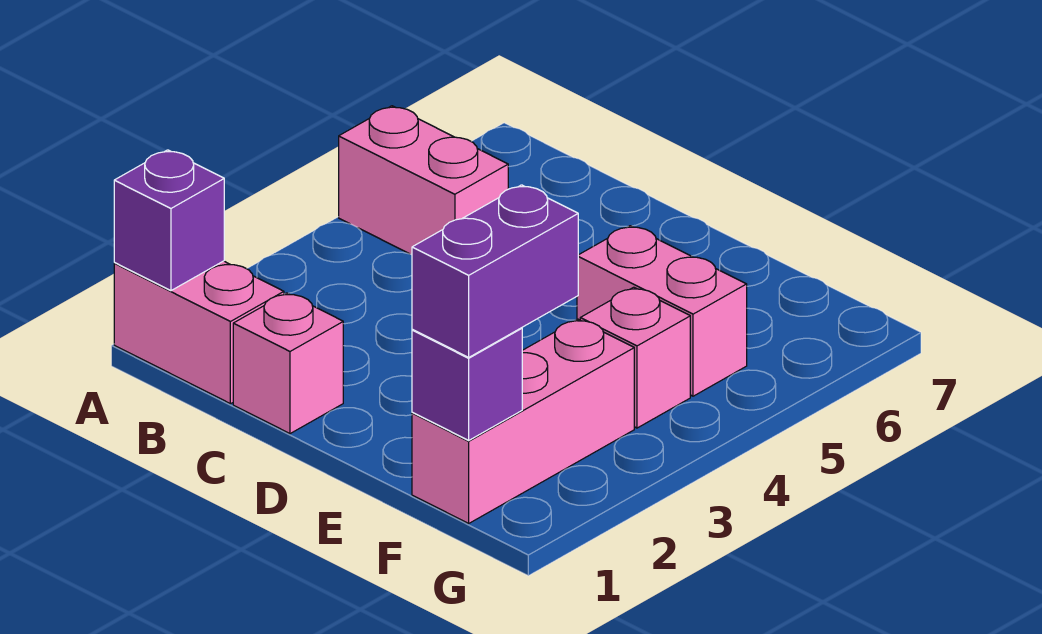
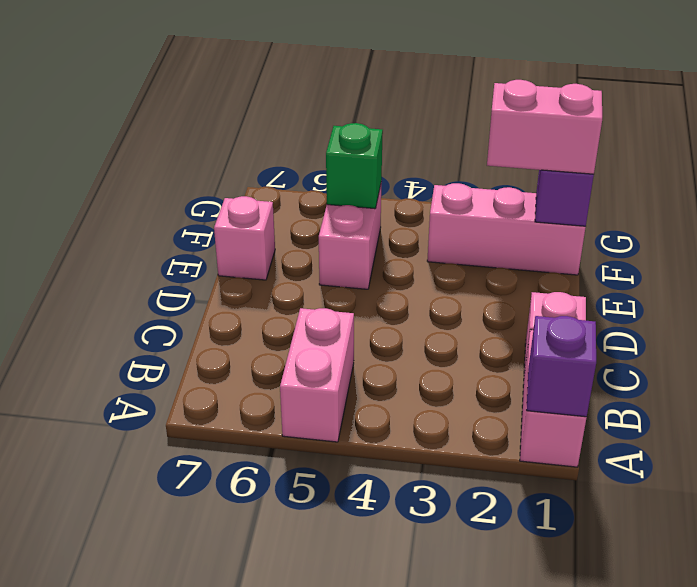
purple 1x2 brick [412,185,578,357] -> pink 1x2 brick [487,80,602,175]
pink 1x1 brick [580,287,690,428] -> pink 1x1 brick moved to [214,196,275,280]
none -> green 1x1 brick [326,123,383,209]

